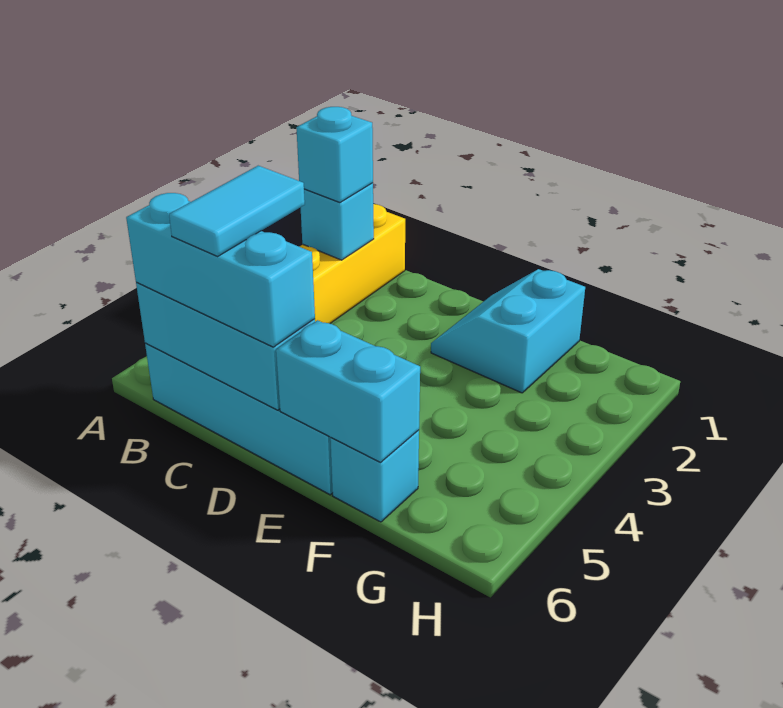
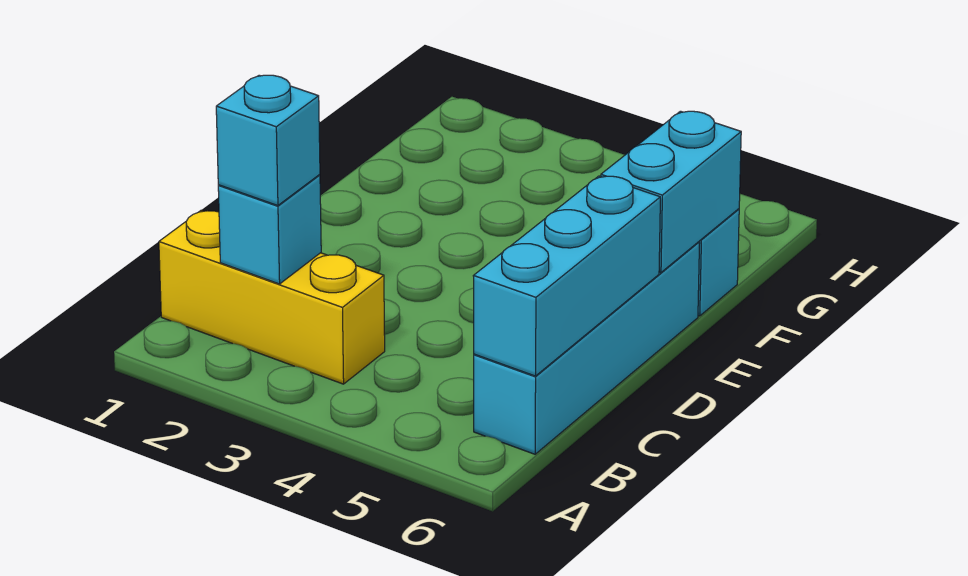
cyan 1x3 brick [126,193,315,347] -> none
cyan 1x2 tile [169,166,305,256] -> none
cyan 2x2 slope [431,269,585,393] -> none

